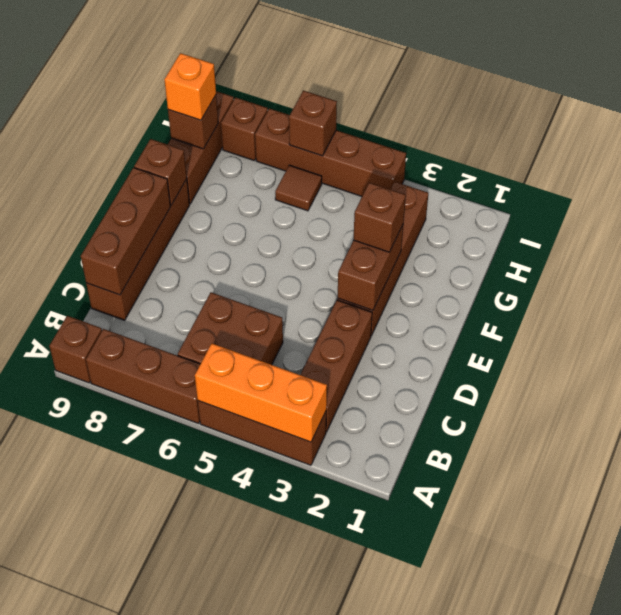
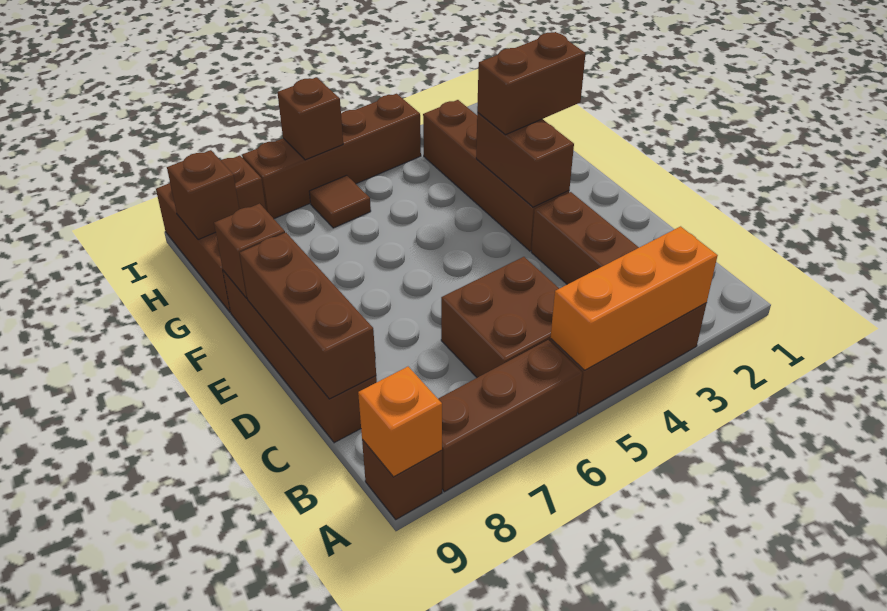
brown 1x1 brick [353,183,406,252] -> brown 1x2 brick [477,32,586,135]
orange 1x1 brick [164,53,216,120] -> orange 1x1 brick moved to [358,367,442,477]

